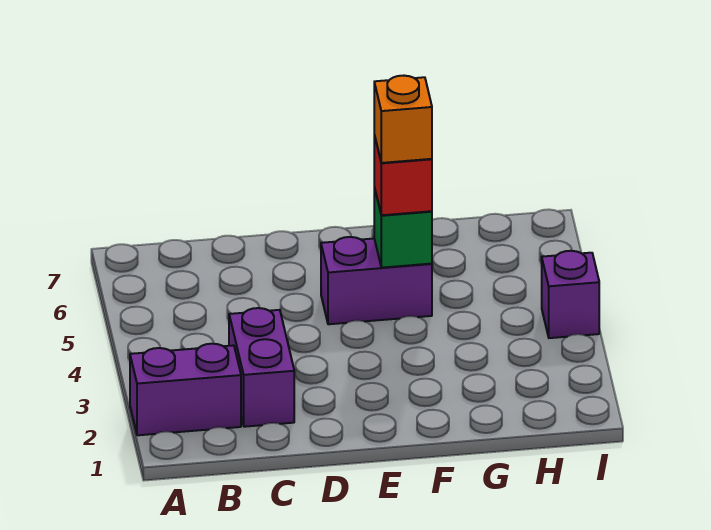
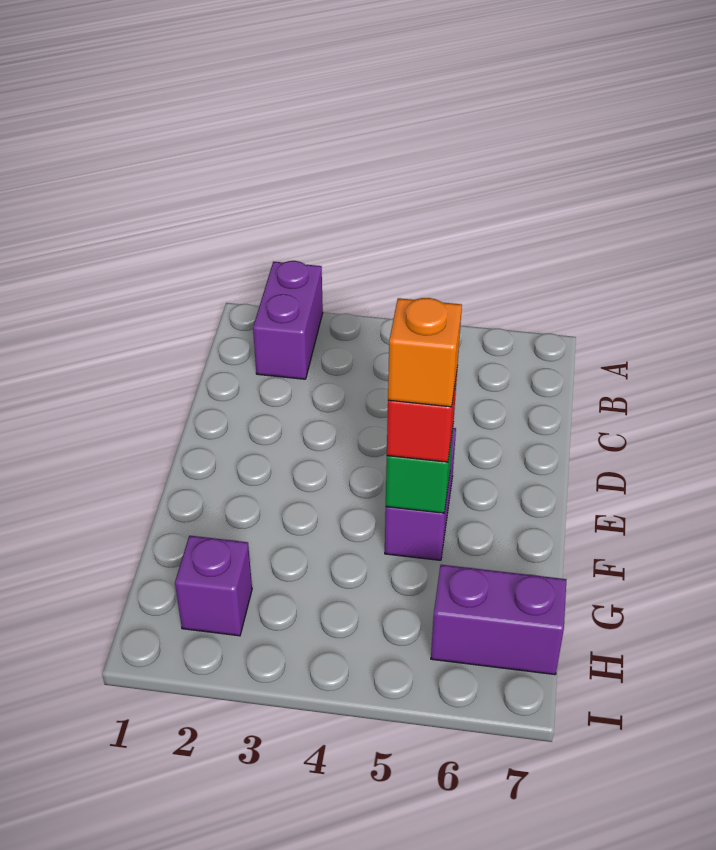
purple 1x2 brick [229,308,294,427] -> purple 1x2 brick moved to [431,565,567,675]
purple 1x1 brick [542,251,599,338] -> purple 1x1 brick moved to [175,536,252,636]

